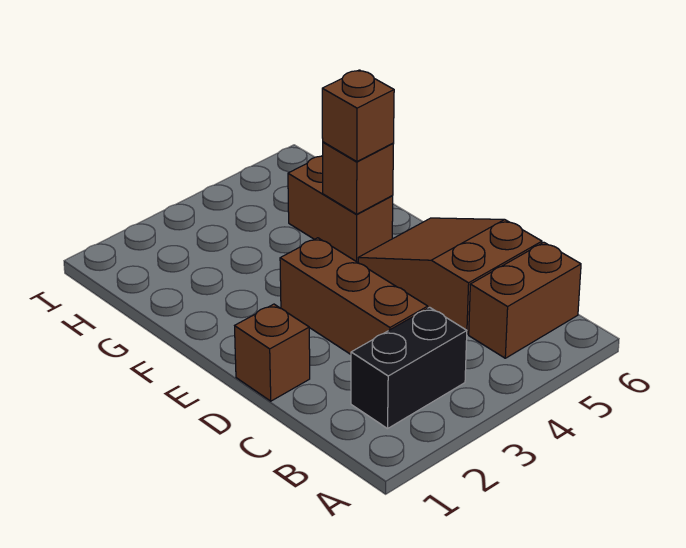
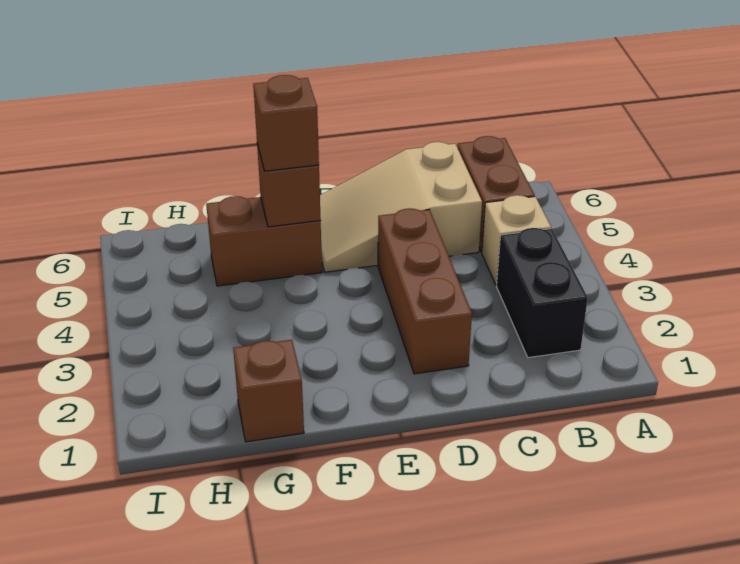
none -> tan 1x1 brick [482,195,551,285]
brown 1x3 brick [280,238,428,354] -> brown 1x3 brick turned to [378,208,472,374]
brown 2x3 slope [358,218,542,334] -> tan 2x3 slope [320,142,482,272]
brown 1x1 brick [235,304,310,401] -> brown 1x1 brick moved to [233,340,304,442]

